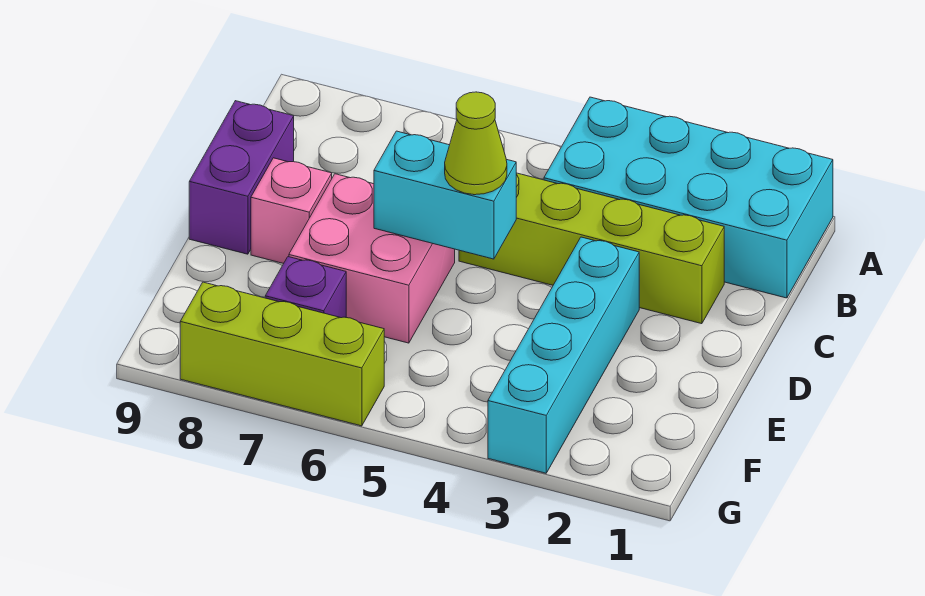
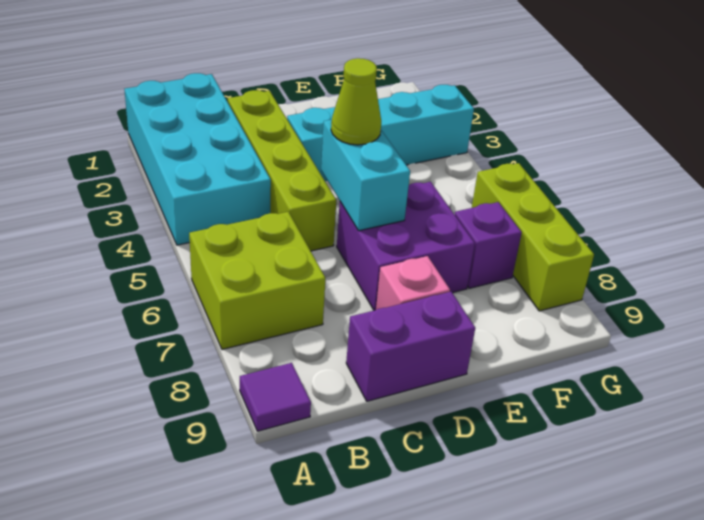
none -> lime 2x2 brick [189,212,325,349]
none -> purple 1x1 tile [240,363,311,431]
pink 2x2 brick [289,174,455,343] -> purple 2x2 brick [337,182,475,310]

